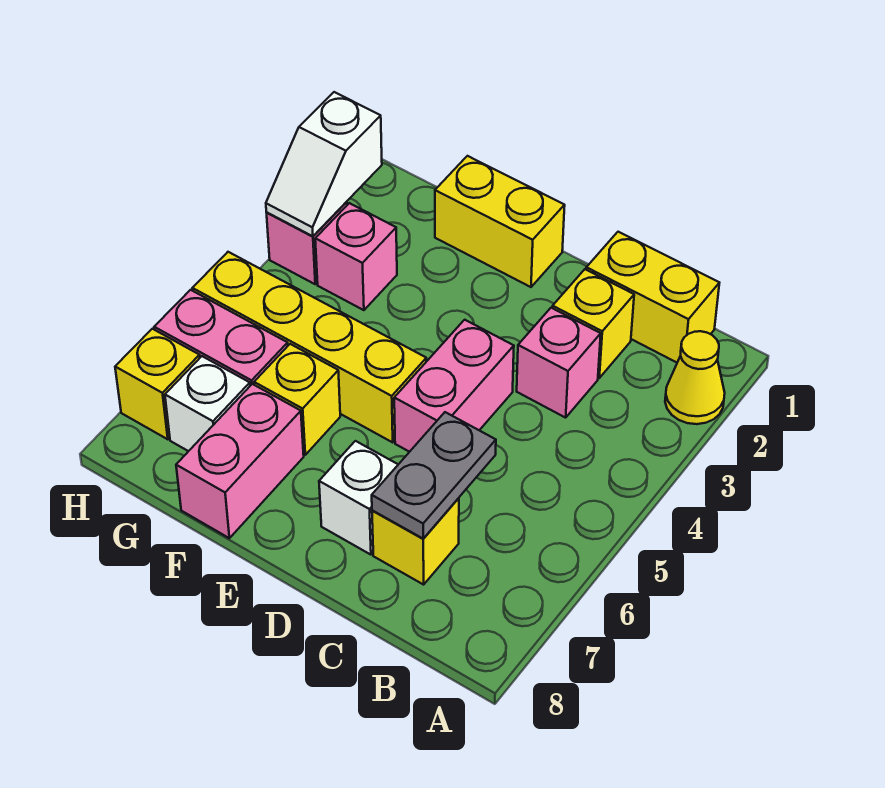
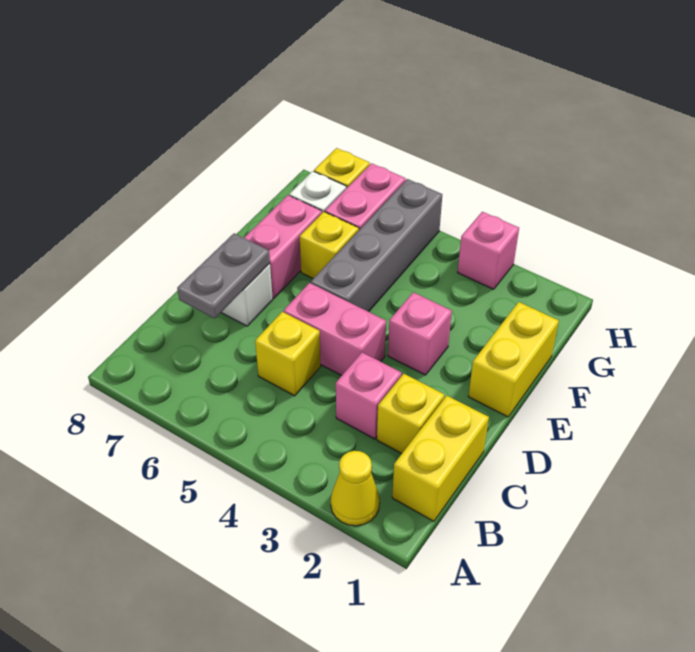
grey 1x2 plate [372,412,496,539] -> grey 1x2 plate turned to [177,233,270,318]
yellow 1x1 brick [372,498,459,585] -> yellow 1x1 brick moved to [255,312,321,396]
yellow 1x4 brick [192,252,426,442] -> grey 1x4 brick [311,179,442,312]
pink 1x2 brick [176,384,304,538] -> pink 1x2 brick turned to [244,195,322,298]
pink 1x1 brick [315,203,397,310] -> pink 1x1 brick moved to [388,292,452,375]
white 1x2 slope [266,92,382,236] -> none

